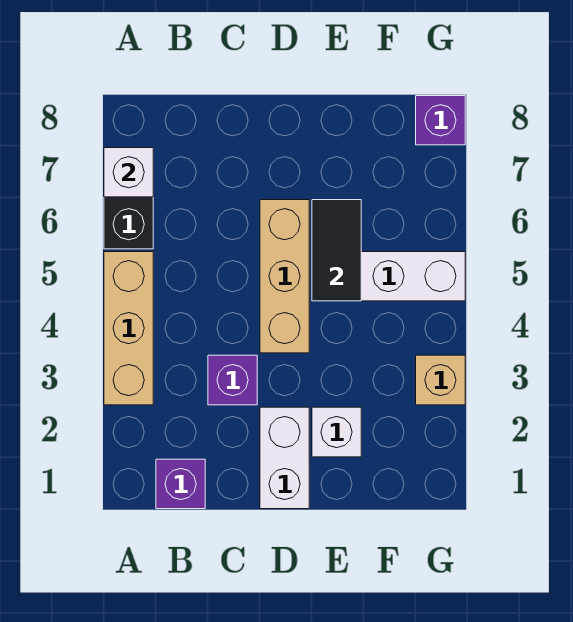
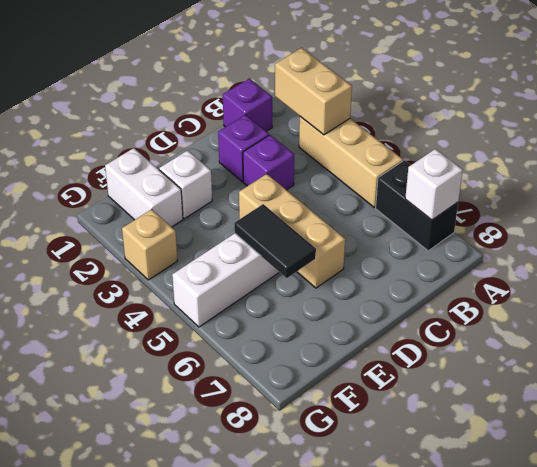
none -> tan 1x2 brick [275,48,352,135]
white 1x2 brick [260,407,309,509] -> white 1x2 brick moved to [105,148,183,227]
purple 1x1 brick [416,96,465,145] -> purple 1x1 brick moved to [218,115,269,182]

